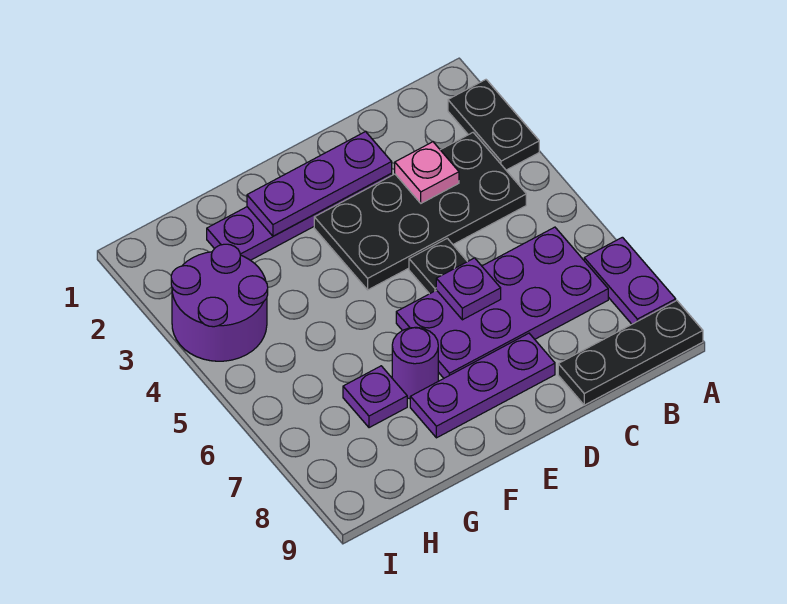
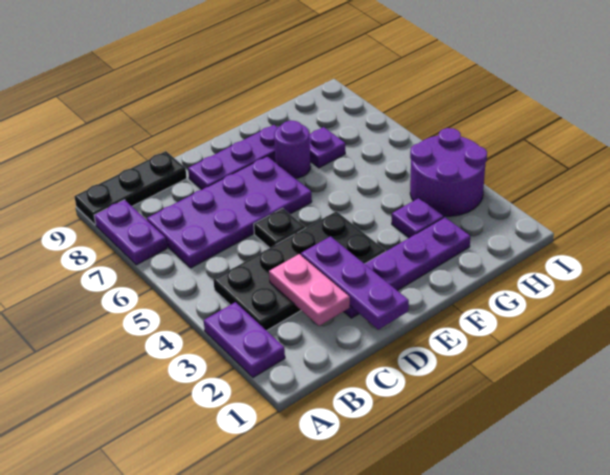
black 1x2 plate [448,80,539,170] -> purple 1x2 plate [204,302,285,377]
pink 1x1 plate [395,142,459,203] -> pink 1x2 plate [269,254,350,326]
purple 1x3 plate [247,132,392,236] -> purple 1x3 plate turned to [301,236,409,330]
purple 1x1 plate [436,258,501,320] -> purple 1x1 plate moved to [392,198,444,238]

